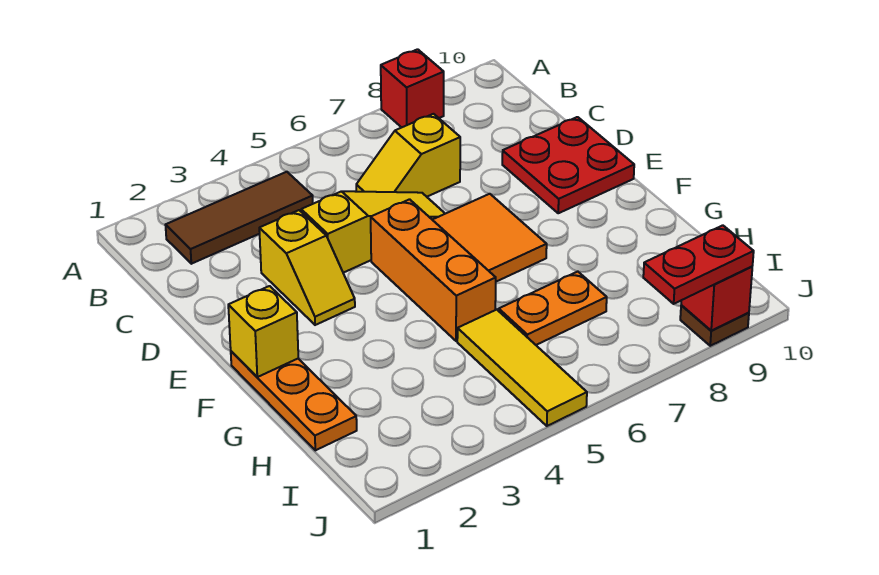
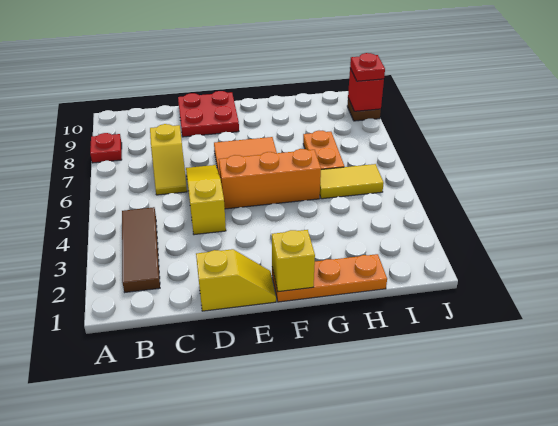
red 1x1 brick [381,49,444,127] -> red 1x1 plate [90,133,122,163]
yellow 1x2 slope [259,210,355,325] -> yellow 1x2 slope moved to [196,249,276,311]
yellow 1x3 tile [457,310,587,426] -> yellow 1x2 tile [320,164,384,199]
red 1x2 plate [643,225,754,304] -> red 1x1 plate [350,53,385,81]

